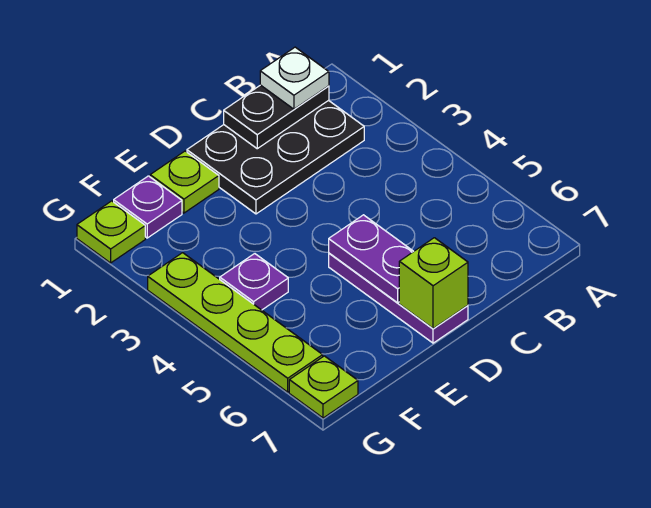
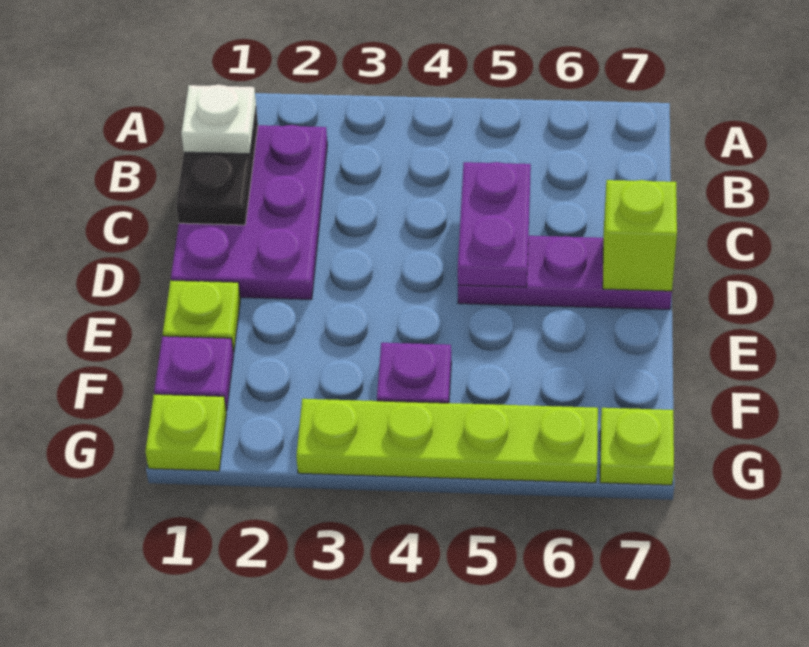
black 2x3 plate [187,100,364,214] -> purple 2x3 plate [171,125,327,299]
purple 1x2 plate [329,215,414,303] -> purple 1x2 plate turned to [458,162,531,287]

